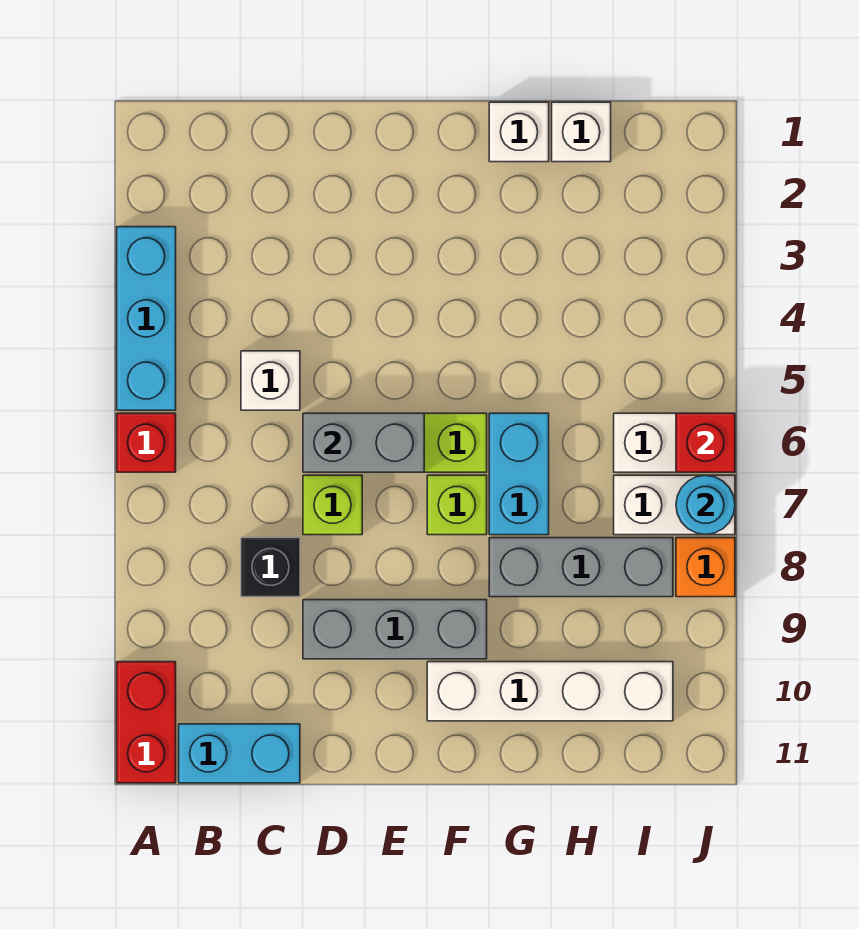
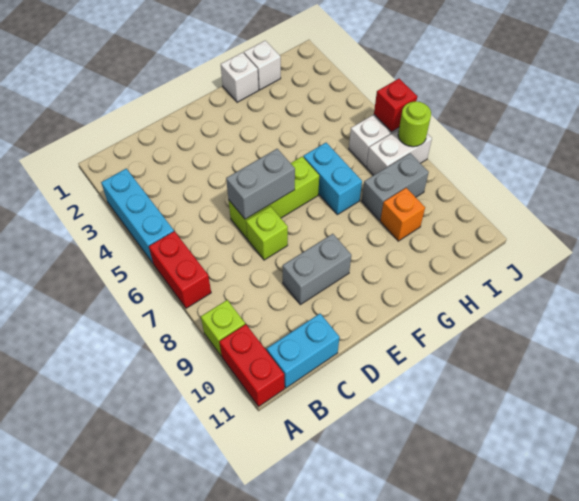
red 1x1 brick [117,413,176,472] -> red 1x2 brick [149,231,211,308]
white 1x1 brick [241,351,300,410] -> none
black 1x1 brick [241,538,300,597] -> none
grey 1x3 brick [303,600,487,659] -> grey 1x2 brick [283,234,351,305]
lime 1x1 brick [427,475,487,535] -> lime 1x1 brick moved to [201,300,245,356]
white 1x4 brick [427,662,673,721] -> none
grey 1x3 brick [489,538,673,597] -> grey 1x2 brick [362,153,429,220]
cyan 1x1 round brick [676,475,735,535] -> lime 1x1 round brick [398,101,431,147]
orange 1x1 brick [676,538,735,597] -> orange 1x1 brick moved to [380,188,425,241]

